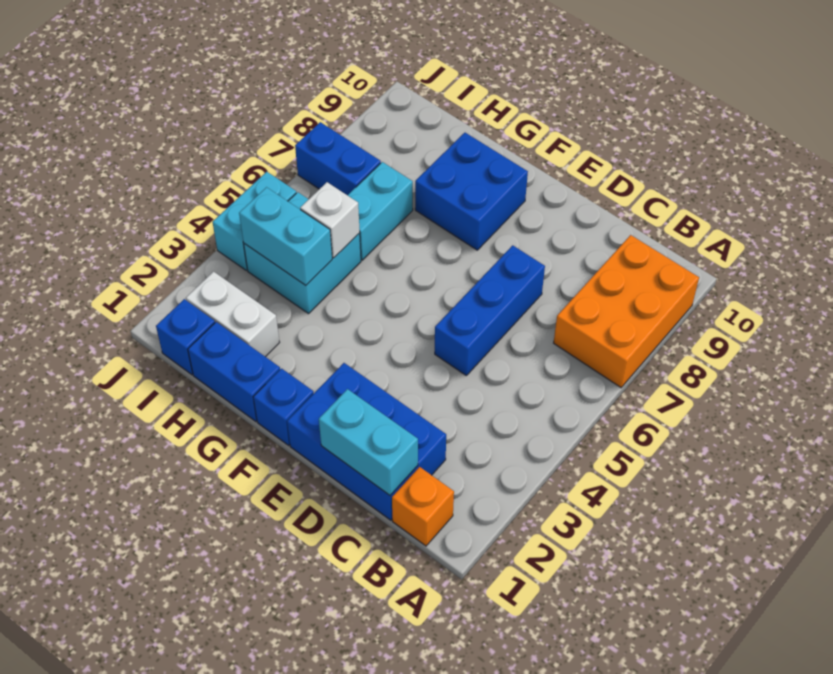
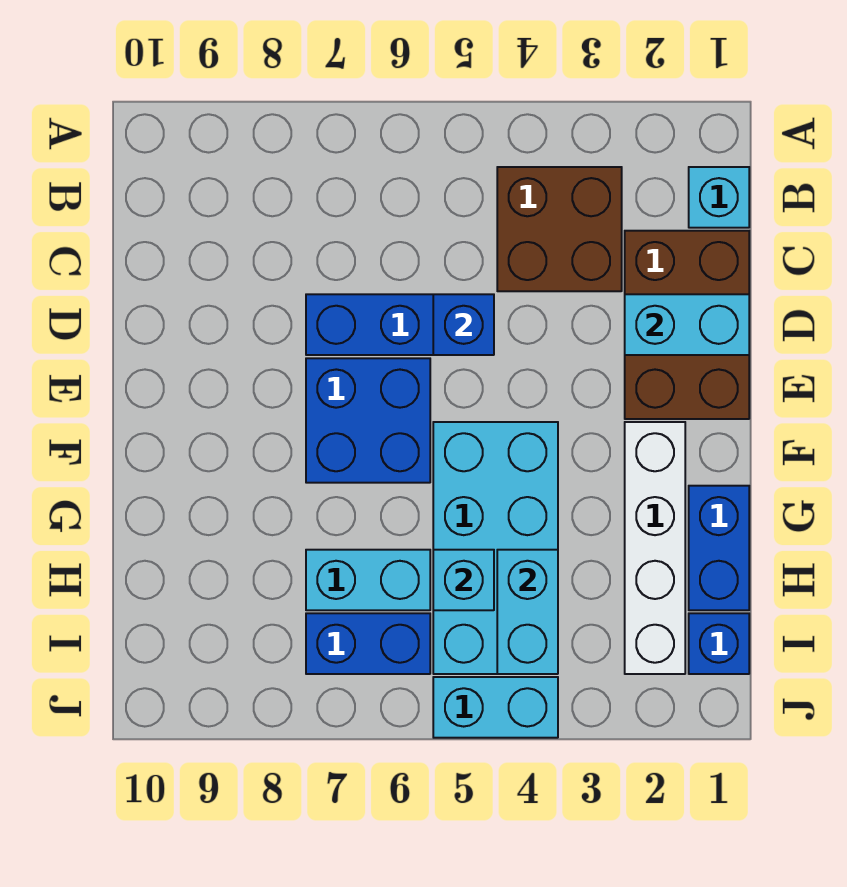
orange 2x3 brick [554,235,699,387] -> none
orange 1x1 brick [392,467,454,546] -> cyan 1x1 brick [689,167,749,228]
none -> brown 2x2 brick [497,167,622,291]
blue 2x3 brick [287,363,446,520] -> brown 2x3 brick [625,231,749,419]
cyan 1x2 brick [319,389,418,495] -> cyan 1x2 brick turned to [625,294,749,355]
blue 1x1 brick [253,369,314,445] -> blue 1x1 brick moved to [433,294,494,355]
blue 2x2 brick [415,133,528,250] -> blue 2x2 brick moved to [306,358,430,483]
white 1x2 brick [186,272,280,357] -> white 1x4 brick [625,422,685,674]
cyan 2x2 brick [244,192,361,314] -> cyan 2x4 brick [433,422,558,674]
white 1x1 brick [300,182,360,258] -> cyan 1x1 brick [433,550,494,610]
blue 1x2 brick [295,122,381,195] -> blue 1x2 brick turned to [306,613,430,674]

